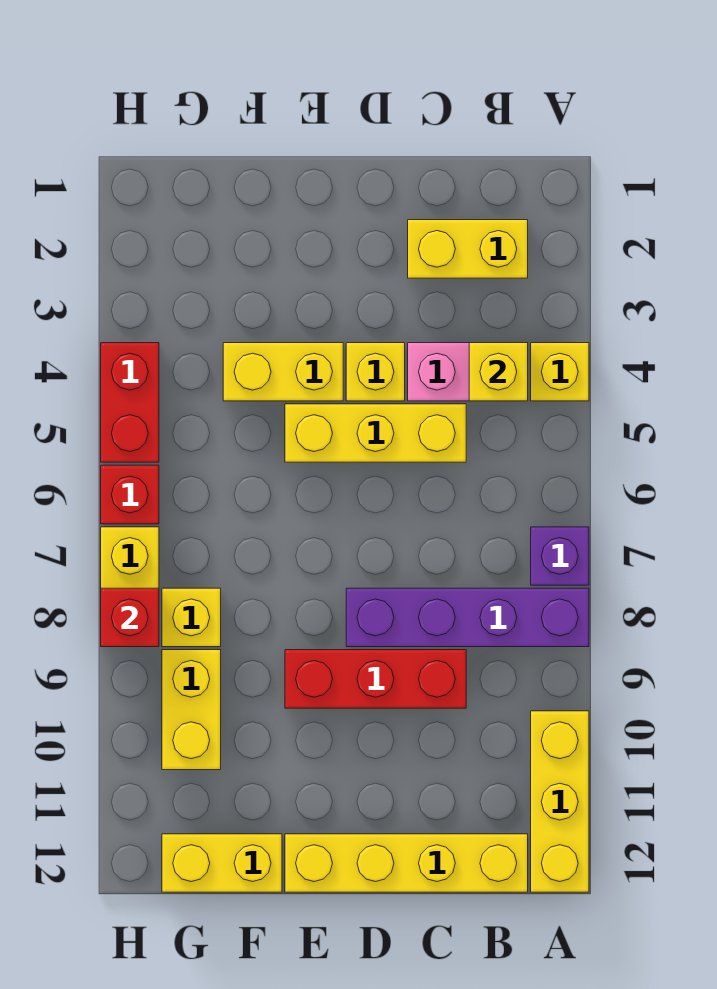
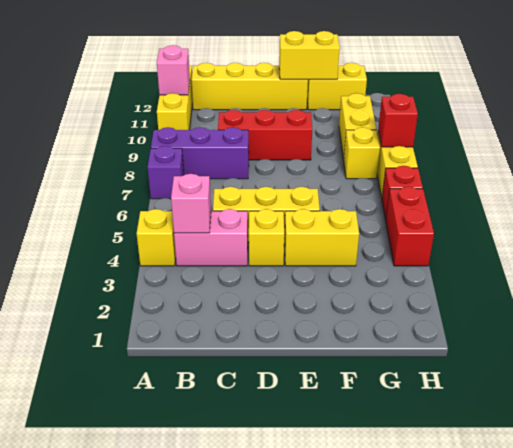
purple 1x4 brick [346,588,589,647] -> purple 1x3 brick [151,127,249,179]
none -> pink 1x1 brick [157,45,190,95]
yellow 1x2 brick [408,220,528,278] -> yellow 1x2 brick moved to [279,31,340,80]
yellow 1x1 brick [469,343,528,401] -> pink 1x1 brick [171,174,211,233]

